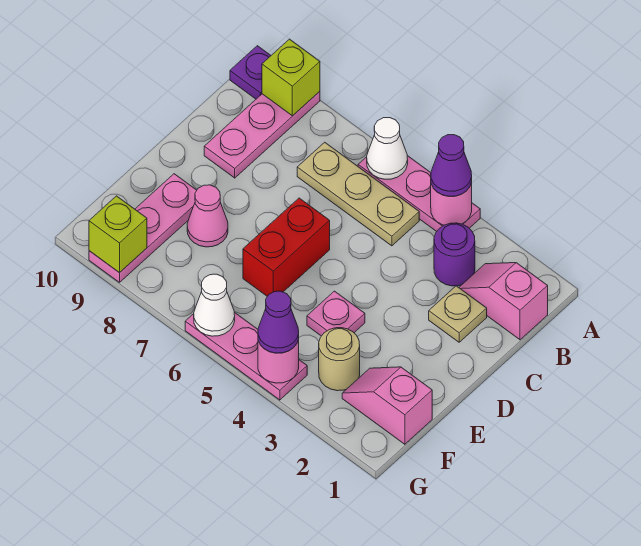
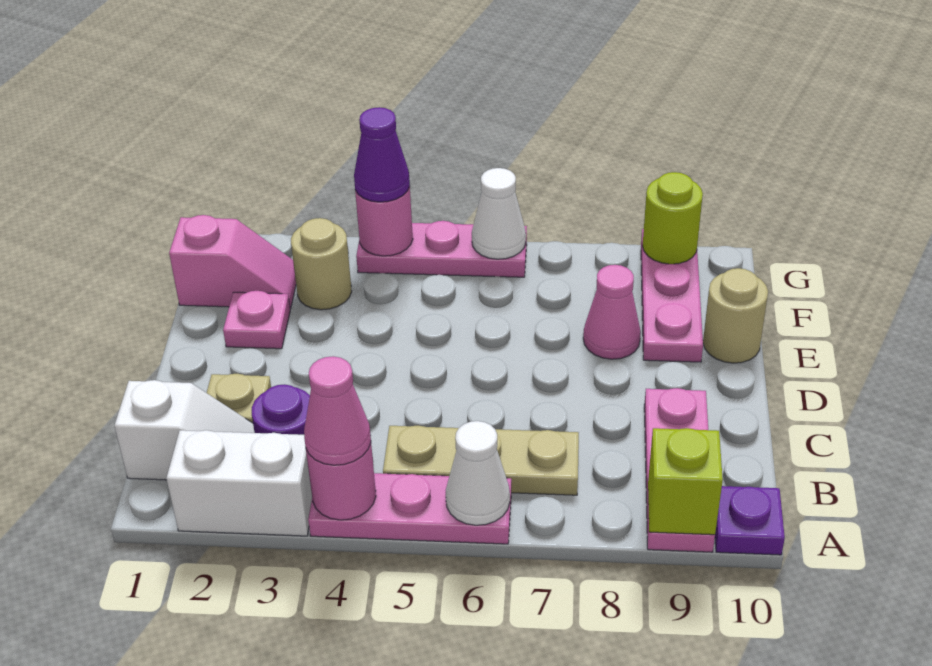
none -> white 1x2 brick [166,430,312,536]
purple 1x1 cone [431,135,472,196] -> pink 1x1 cone [304,356,371,465]
pink 1x2 slope [459,263,548,340] -> white 1x2 slope [114,380,255,480]
red 1x2 brick [243,198,330,296] -> none
pink 1x1 plate [307,291,365,336] -> pink 1x1 plate moved to [223,291,290,349]
none -> tan 1x1 round brick [703,268,768,363]
lime 1x1 brick [89,196,147,273] -> lime 1x1 round brick [643,172,703,264]

